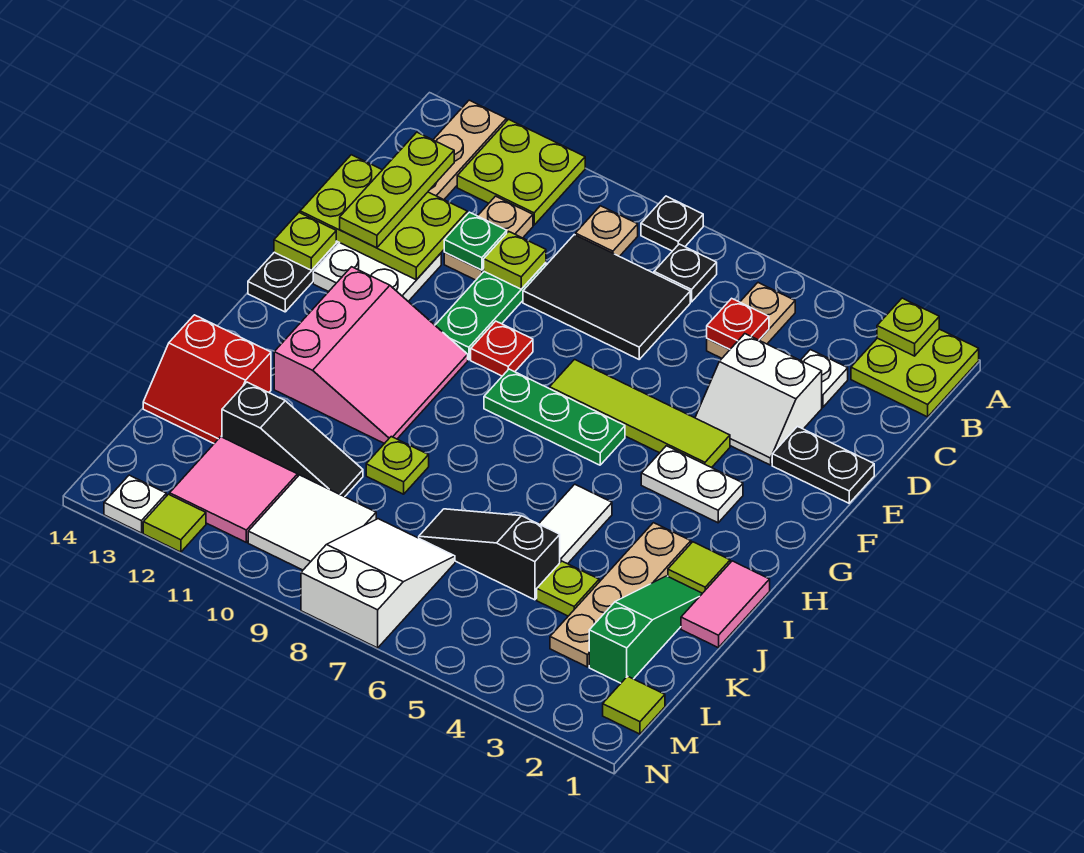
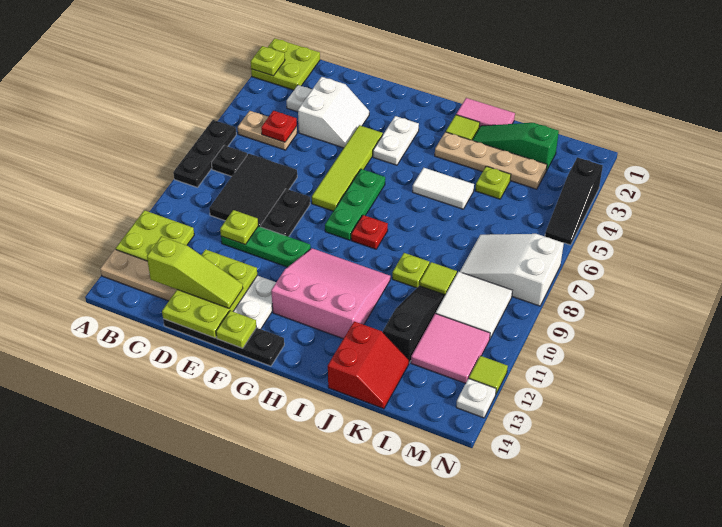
black 1x1 plate [641,196,703,251] -> black 1x3 plate [173,120,236,187]
tan 1x1 plate [575,206,638,256] -> none
tan 1x2 plate [444,196,533,280] -> none
lime 1x3 plate [340,132,454,248] -> lime 1x3 slope [147,236,243,308]
green 1x1 plate [444,212,507,270] -> none
black 1x2 plate [772,427,874,503] -> black 1x2 plate moved to [260,189,310,237]
red 1x1 plate [471,321,533,376] -> red 1x1 plate moved to [351,215,388,249]
black 1x3 slope [419,509,560,600] -> black 1x3 slope moved to [545,157,603,245]
lime 1x1 tile [603,676,665,734] -> lime 1x1 tile moved to [420,262,457,295]

